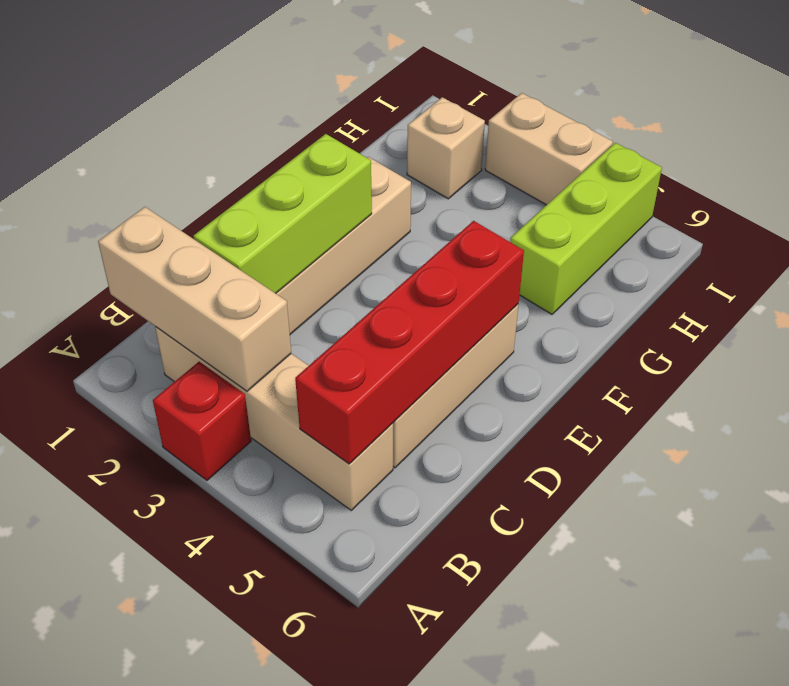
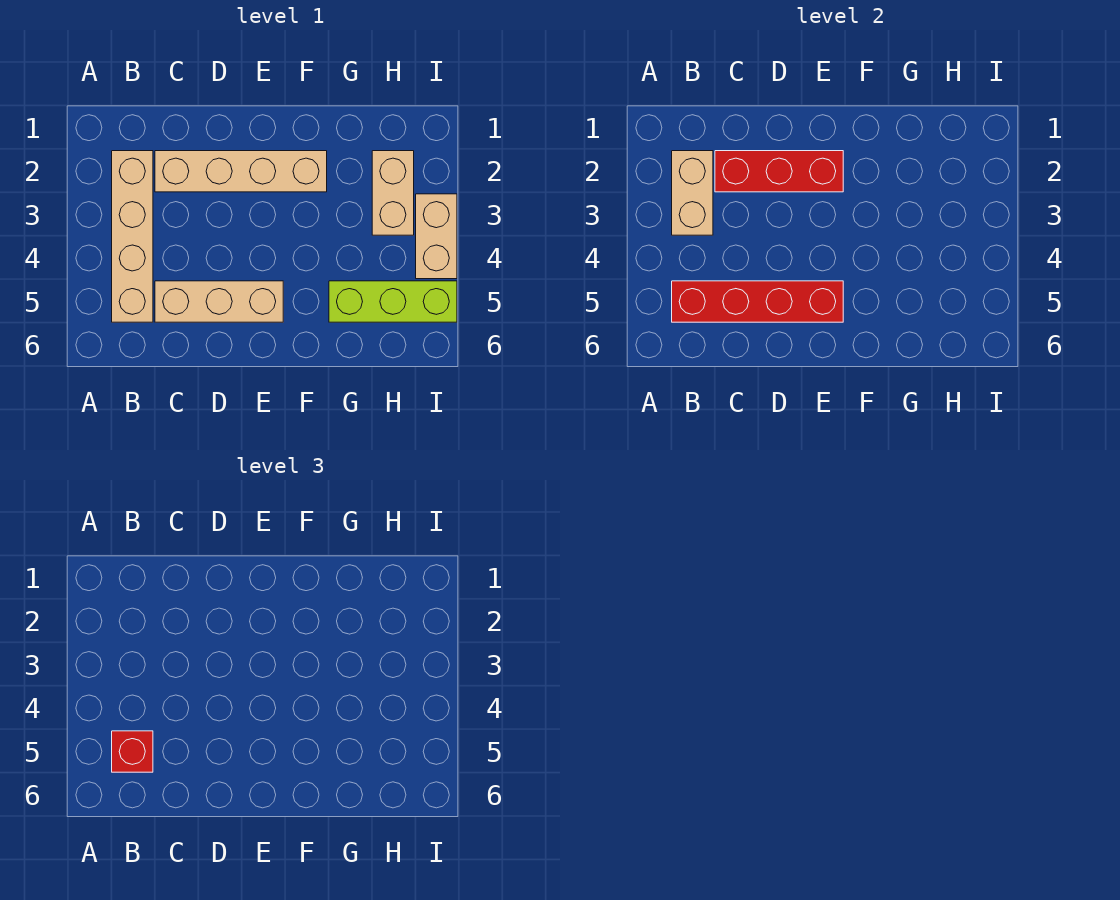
red 1x1 brick [153,362,251,480] -> red 1x1 brick moved to [112,731,153,772]
tan 1x3 brick [98,207,291,391] -> tan 1x2 brick [672,151,713,235]
lime 1x3 brick [193,134,372,293] -> red 1x3 brick [715,151,843,192]
tan 1x1 brick [407,97,485,199] -> tan 1x2 brick [372,151,414,235]

